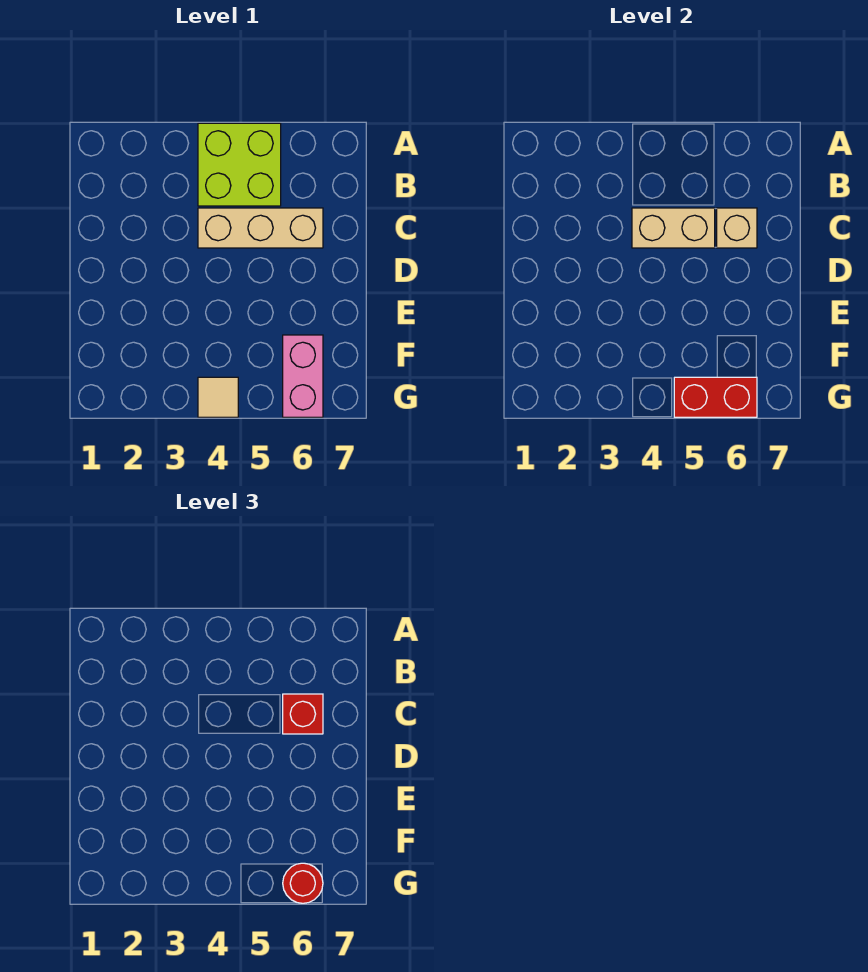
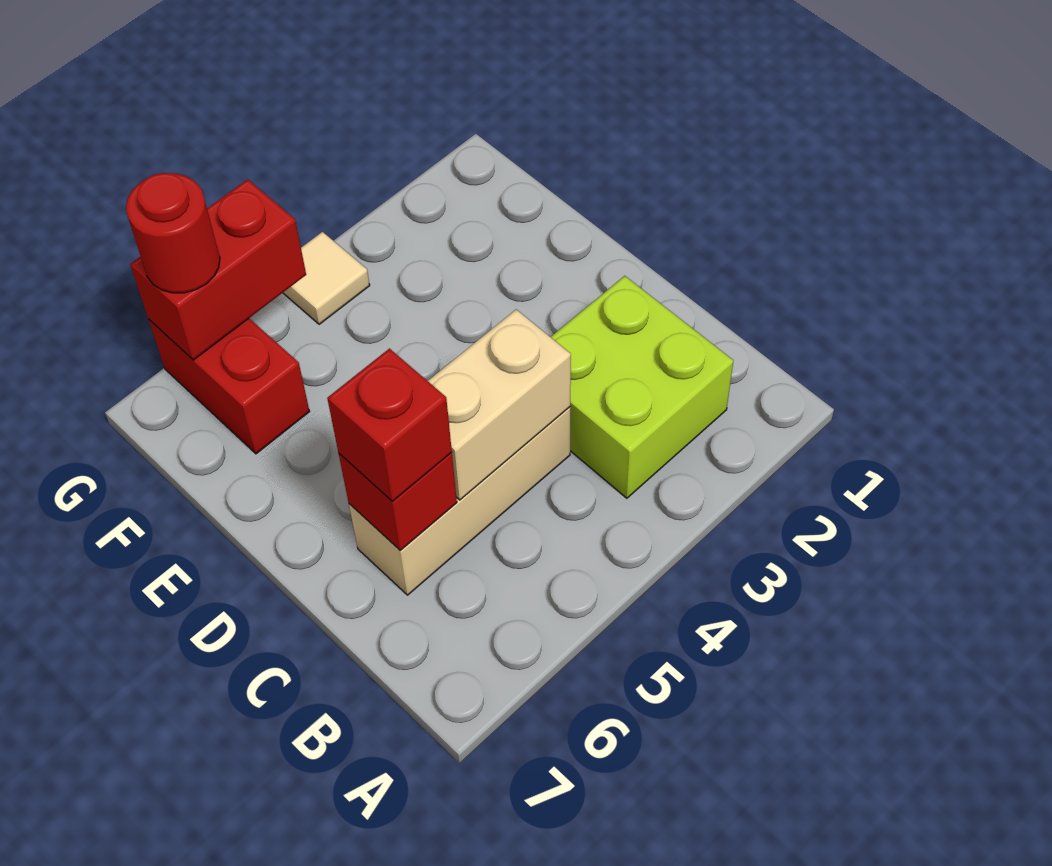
lime 2x2 brick [198,123,281,206] -> lime 2x2 brick moved to [551,276,733,498]
tan 1x1 brick [717,208,757,248] -> red 1x1 brick [339,452,457,550]
pink 1x2 brick [283,335,323,417] -> red 1x2 brick [149,319,310,454]

